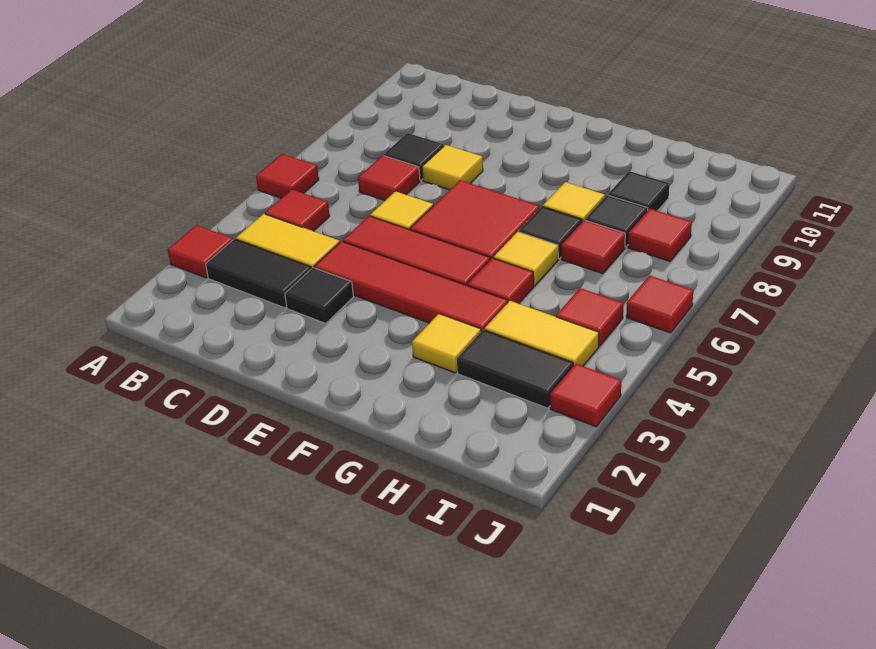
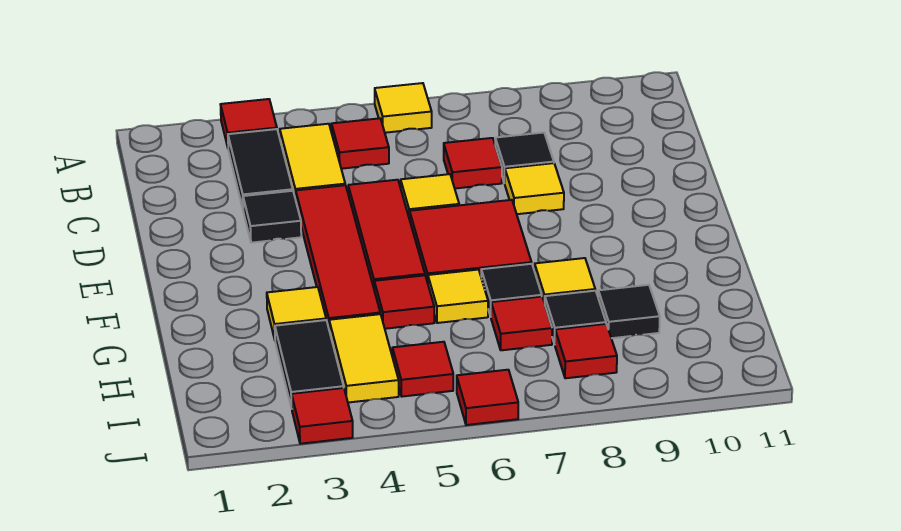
red 1x1 tile [256,154,319,198] -> yellow 1x1 tile [375,83,432,133]

